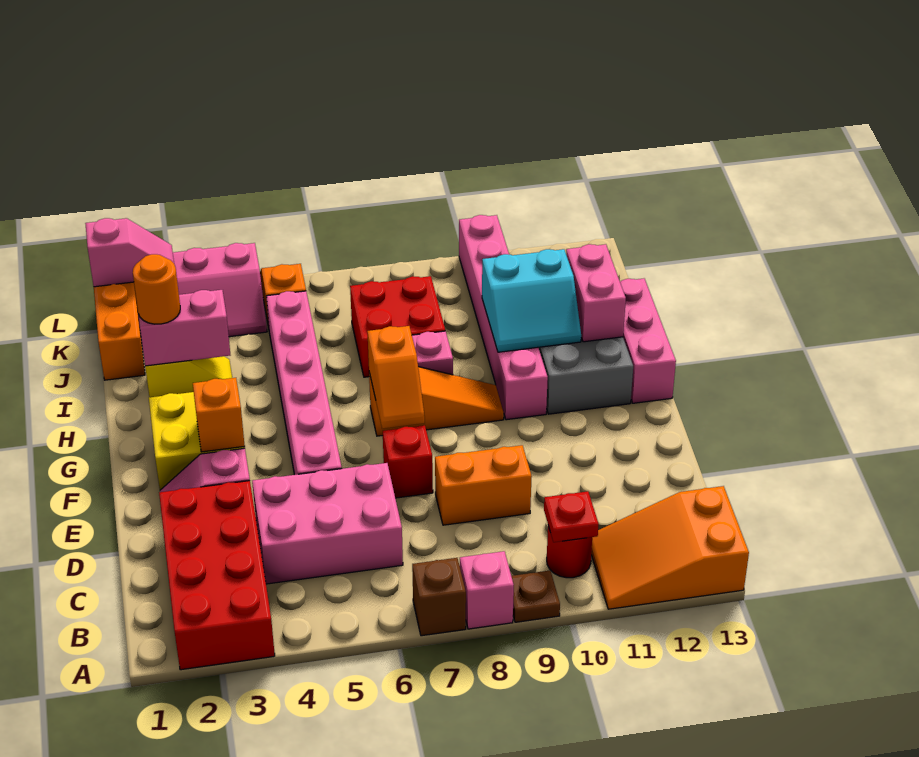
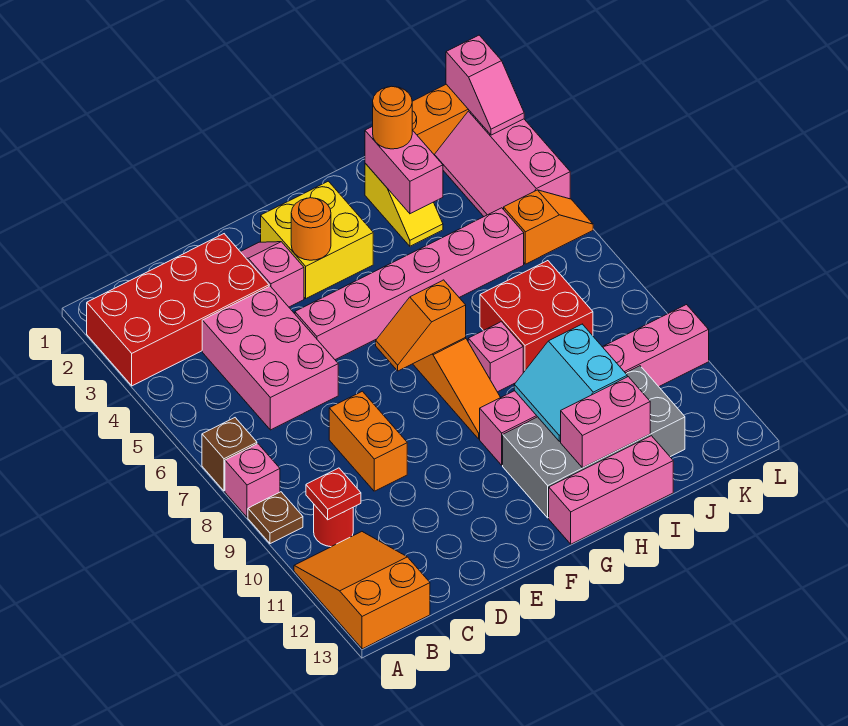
red 1x1 brick [383,425,433,498] -> none
orange 1x1 brick [193,378,245,452] -> orange 1x1 round brick [291,197,331,260]

